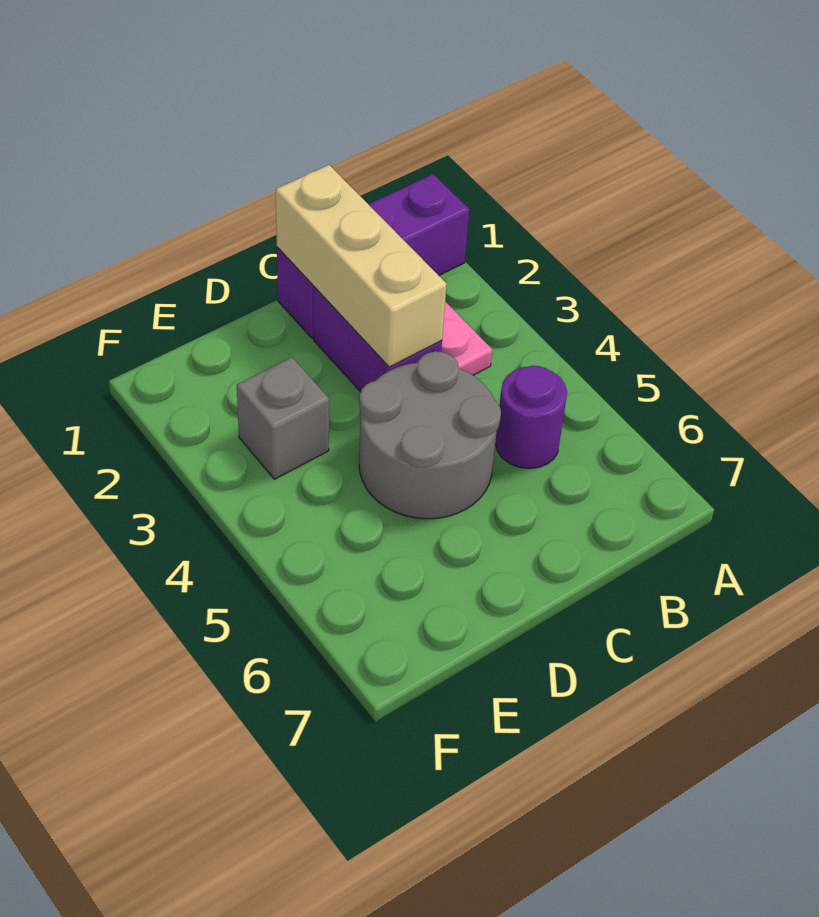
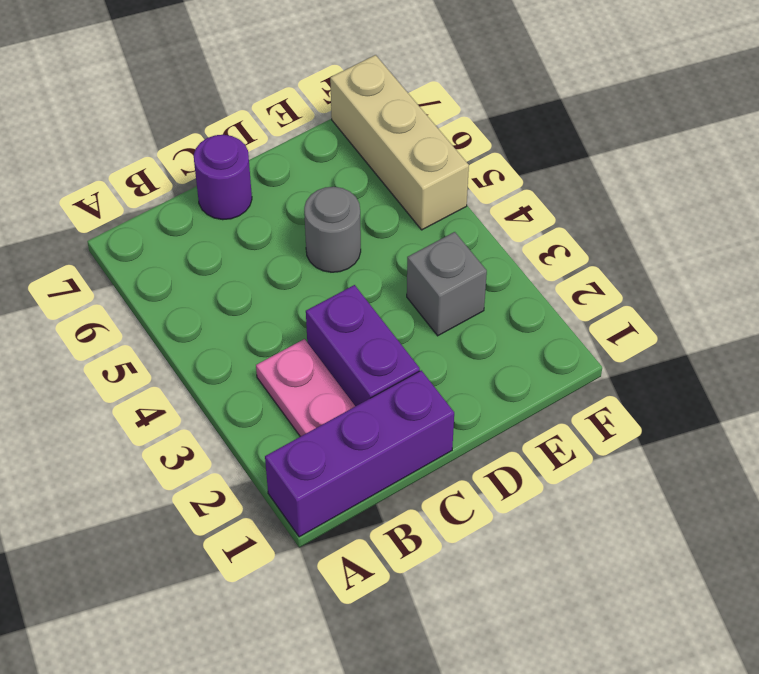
purple 1x1 round brick [495,366,567,469] -> purple 1x1 round brick moved to [194,135,252,220]
tan 1x3 brick [276,165,447,367] -> tan 1x3 brick moved to [330,55,469,230]
grey 2x2 round brick [359,351,501,519] -> grey 1x1 round brick [304,187,361,272]

